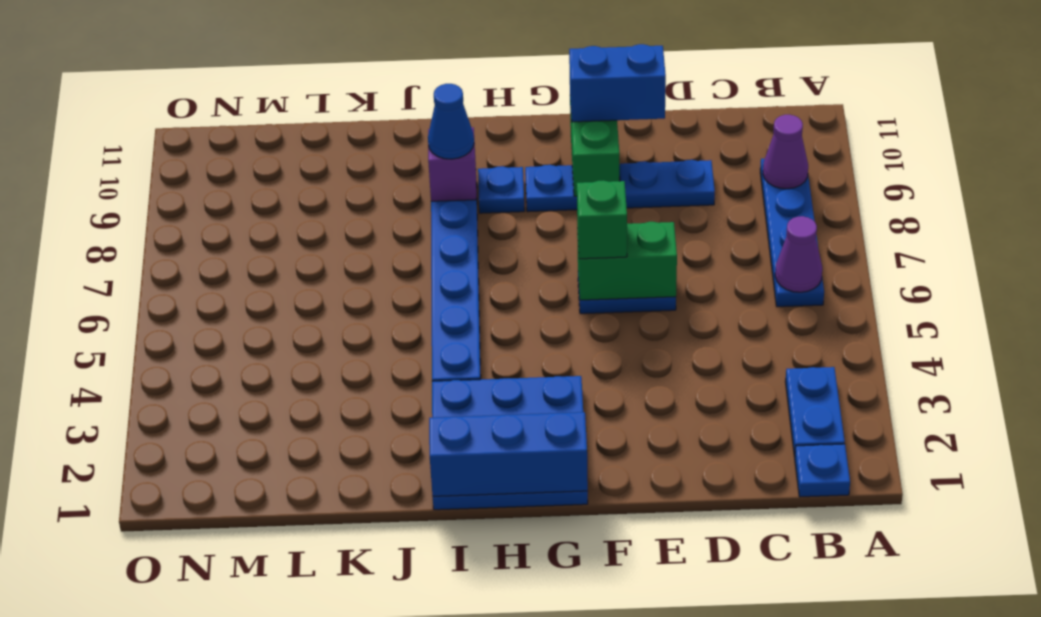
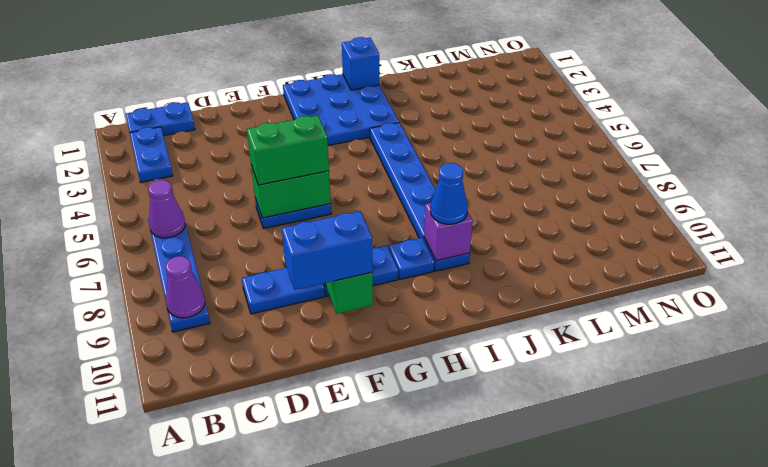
blue 1x1 plate [795,444,850,497] -> blue 1x2 plate [126,102,195,136]
green 1x1 brick [577,180,627,259] -> green 1x2 brick [247,115,329,185]
blue 1x3 brick [429,412,588,496] -> blue 1x1 brick [342,37,379,90]

